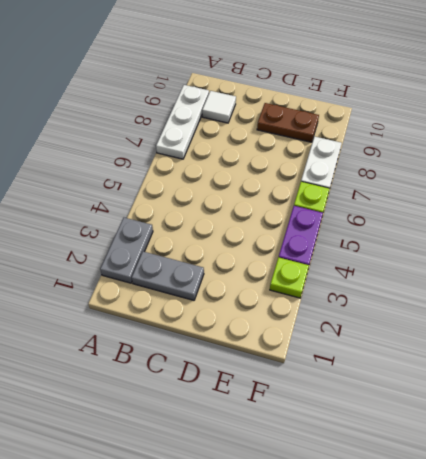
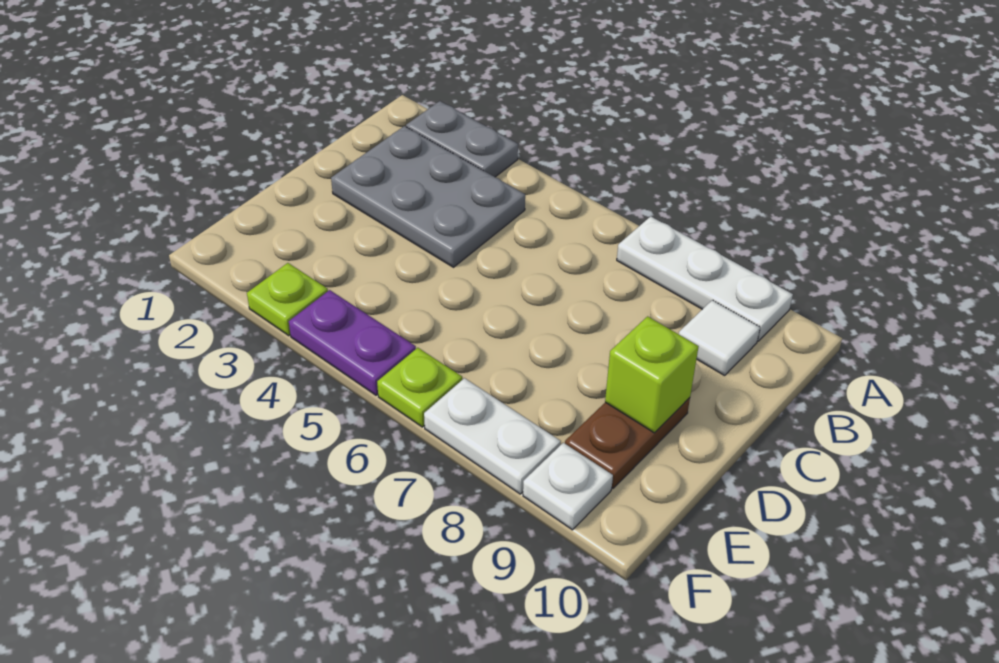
grey 1x2 plate [132,252,204,300] -> grey 2x3 plate [331,126,525,267]
none -> lime 1x1 brick [605,316,699,433]
none -> white 1x1 plate [523,443,613,530]

